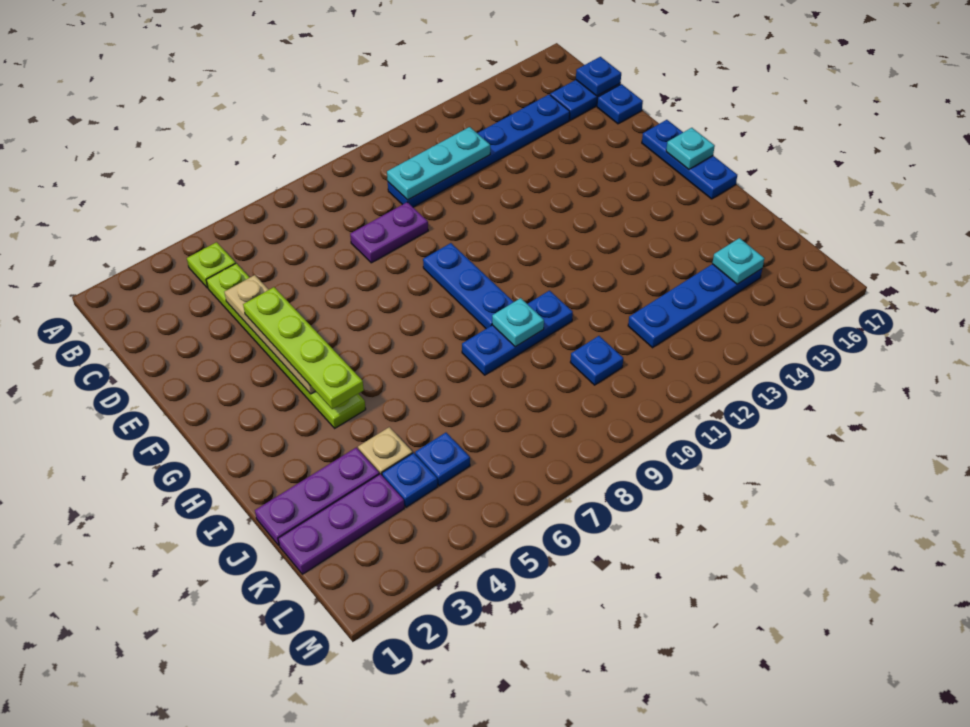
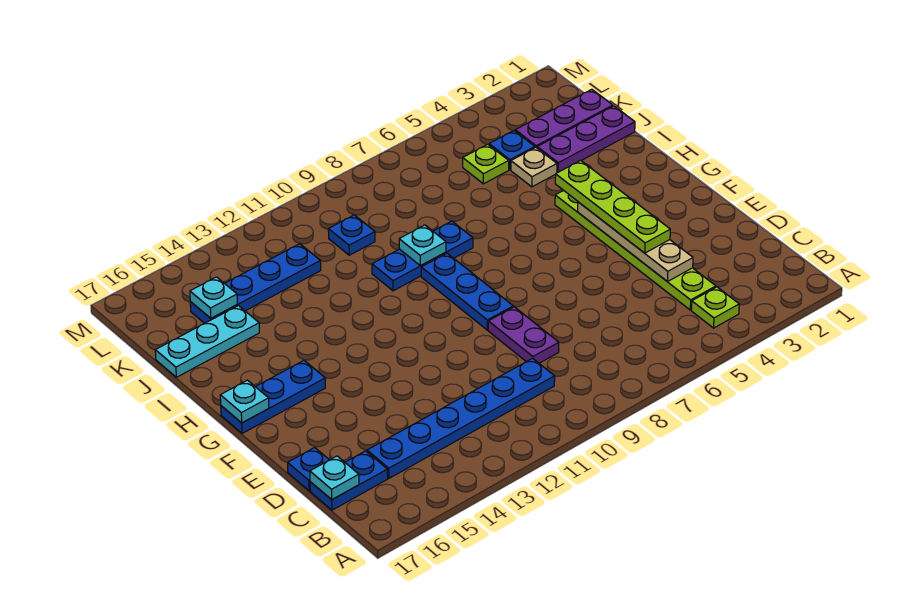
cyan 1x3 plate [387,127,490,200] -> cyan 1x3 plate moved to [155,306,259,377]
blue 1x1 plate [576,57,621,96] -> cyan 1x1 plate [310,456,359,500]
purple 1x2 plate [350,202,428,263] -> purple 1x2 plate turned to [488,307,559,363]
blue 1x3 plate [642,120,737,199] -> blue 1x3 plate turned to [221,361,325,433]
blue 1x1 plate [415,433,470,486] -> lime 1x1 plate [463,144,509,184]

